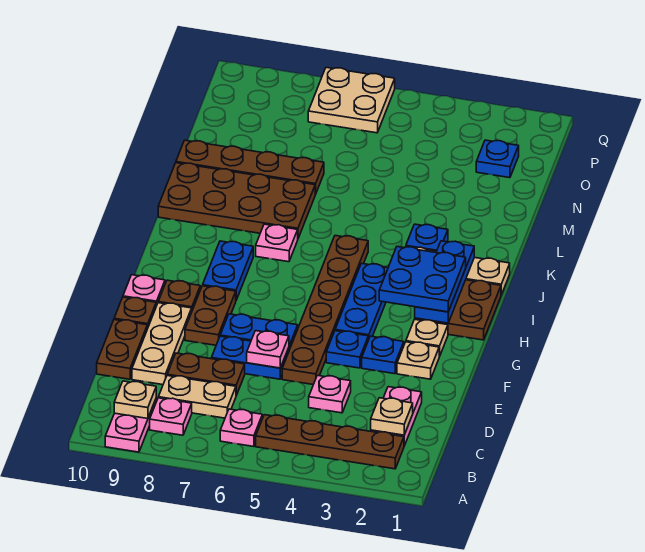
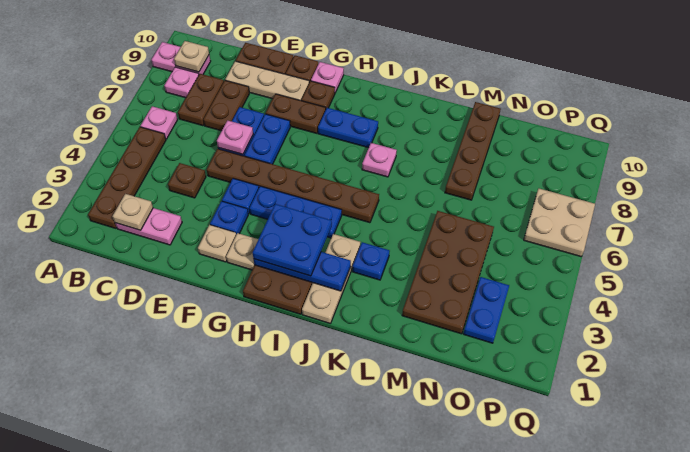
tan 1x2 plate [158,376,236,418] -> brown 1x2 plate [178,74,224,126]
pink 1x1 plate [309,375,351,413] -> brown 1x1 plate [168,163,206,198]
brown 2x4 plate [158,163,315,238] -> brown 2x4 plate moved to [402,211,494,334]
blue 1x1 plate [476,140,519,178] -> blue 1x2 plate [463,277,509,343]

